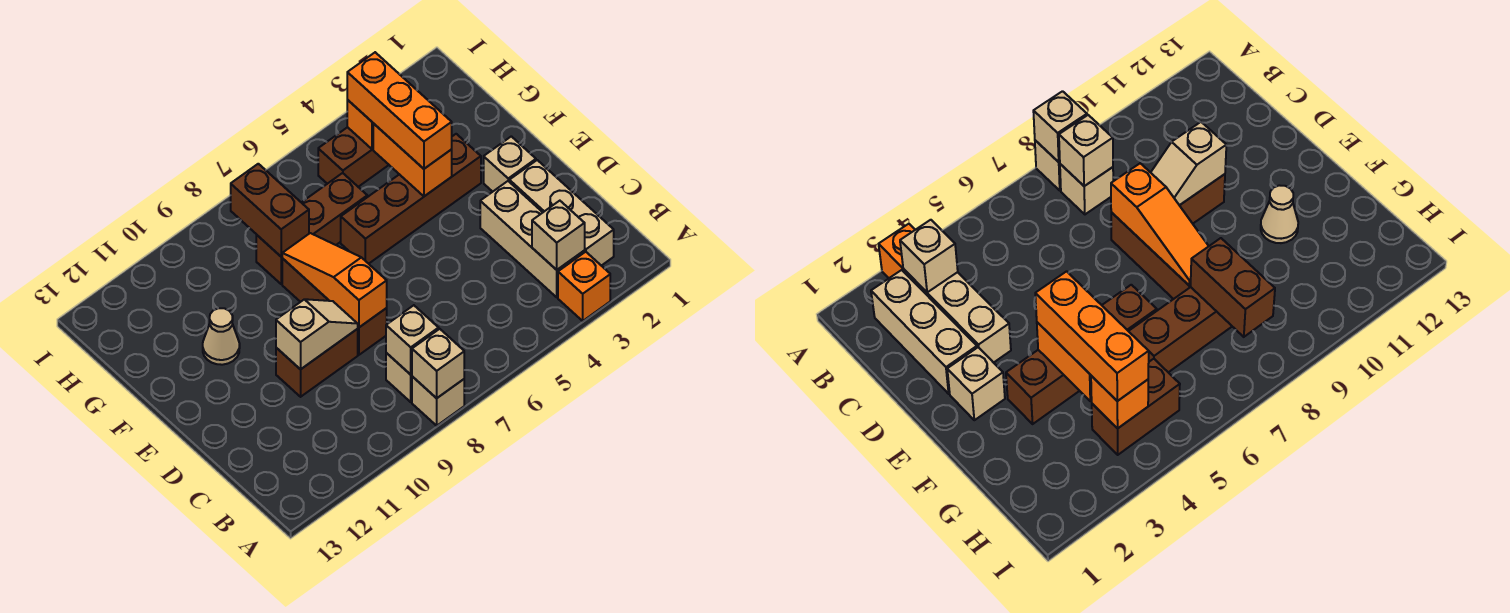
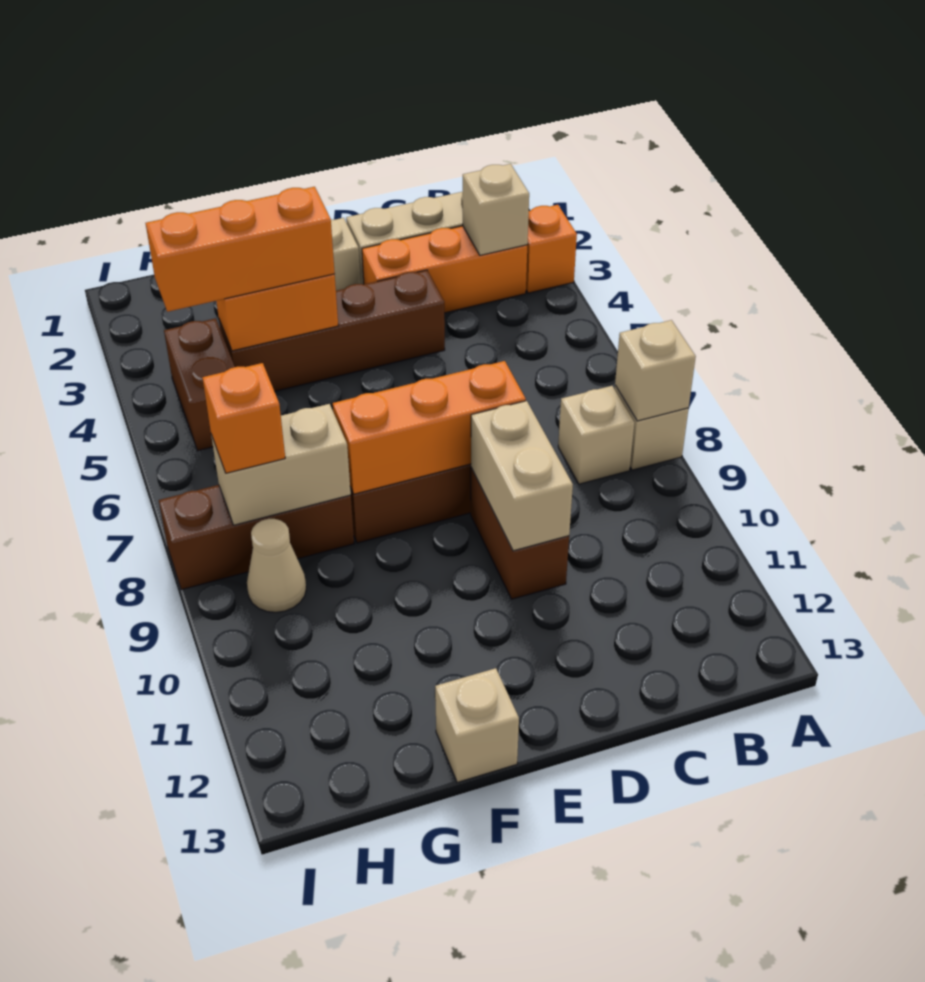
tan 1x3 brick [480,181,585,297] -> orange 1x3 brick [362,226,527,313]
tan 1x1 brick [386,305,439,375] -> tan 1x1 brick moved to [435,668,519,782]
orange 1x3 slope [282,233,387,327] -> orange 1x3 brick [333,361,526,494]
tan 1x2 slope [276,299,358,369] -> tan 1x2 brick [471,401,573,551]
brown 1x4 brick [341,134,481,264] -> brown 1x4 brick turned to [219,270,445,391]
tan 1x1 cone [203,308,240,365] -> tan 1x1 cone moved to [247,519,306,612]
brown 1x3 brick [256,173,367,284] -> brown 1x3 brick turned to [159,485,354,590]
brown 1x2 brick [231,164,309,257] -> tan 1x2 brick [211,404,351,525]
orange 1x1 brick [347,100,373,149] -> orange 1x1 brick moved to [202,363,285,473]

